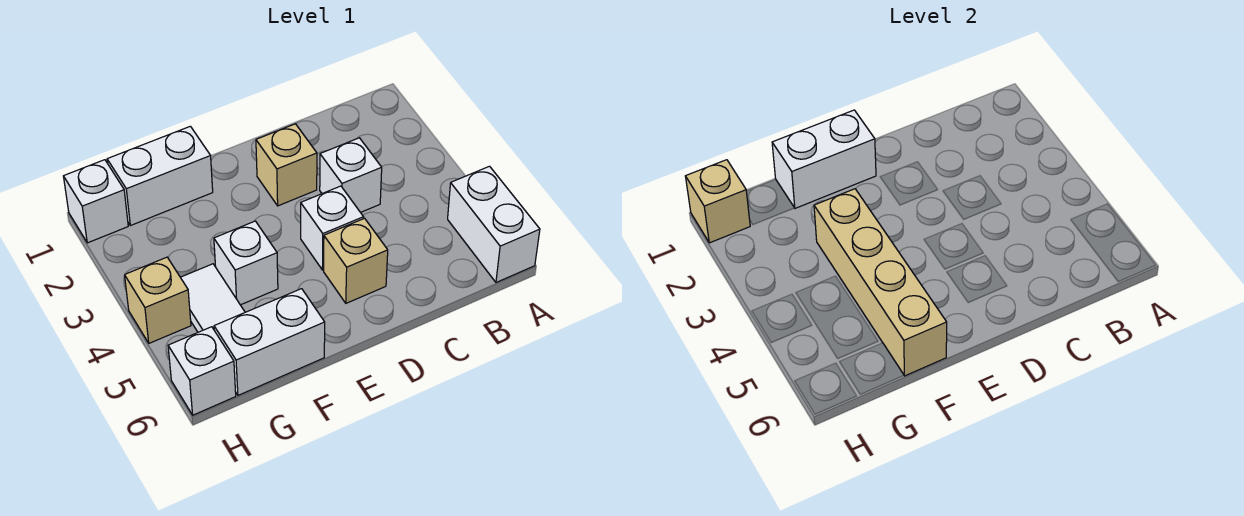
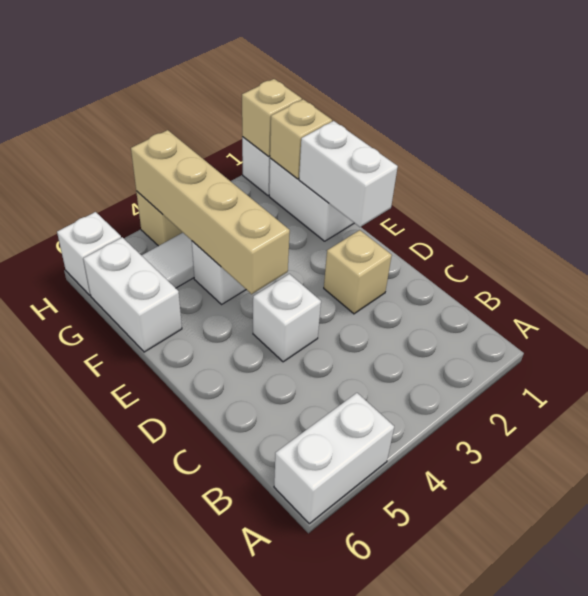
white 1x1 brick [320,138,382,212] -> none
tan 1x1 brick [324,218,388,303] -> tan 1x1 brick moved to [270,99,332,179]
tan 1x4 brick [814,189,947,376] -> tan 1x4 brick turned to [131,130,290,294]

